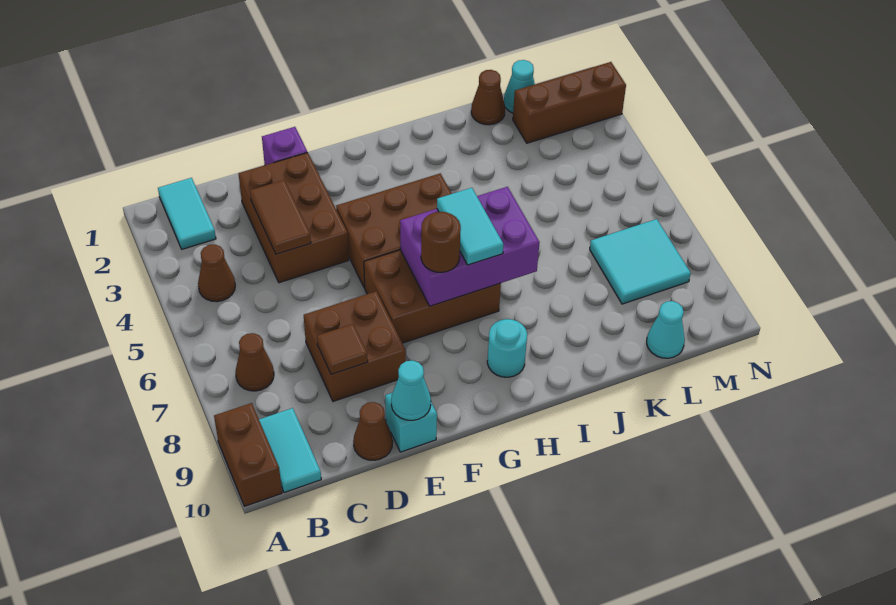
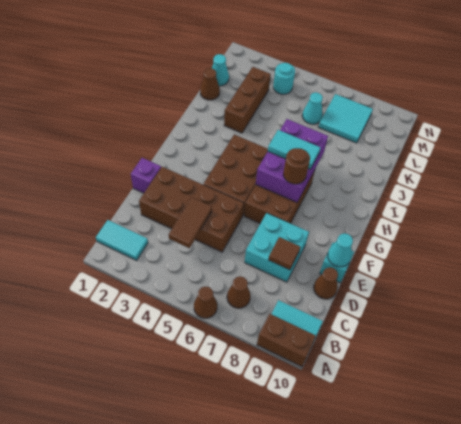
brown 1x1 cone [198,244,235,302] -> brown 1x1 cone moved to [194,286,217,318]
brown 2x3 brick [239,152,349,283] -> brown 2x4 brick [139,167,244,252]
brown 1x2 tile [250,180,311,254] -> brown 1x2 tile turned to [169,198,212,248]
brown 2x2 brick [304,291,406,401] -> cyan 2x2 brick [245,213,309,282]
cyan 1x1 round brick [487,319,527,377] -> cyan 1x1 round brick moved to [273,63,295,94]
brown 1x3 brick [513,62,626,143] -> brown 1x3 brick moved to [224,67,271,133]
cyan 1x1 cone [647,301,685,358] -> cyan 1x1 cone moved to [302,92,323,124]

